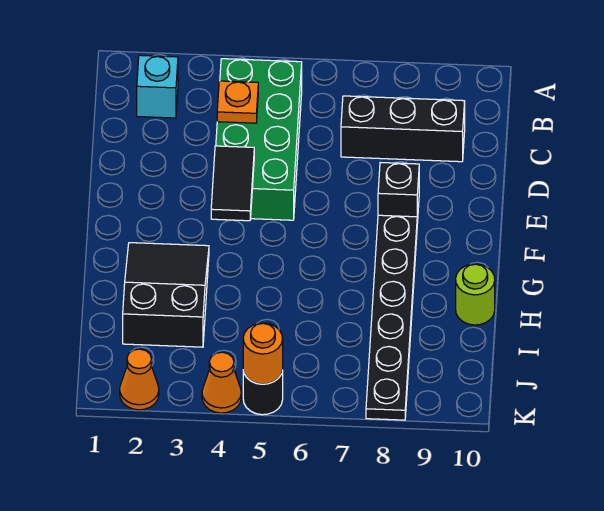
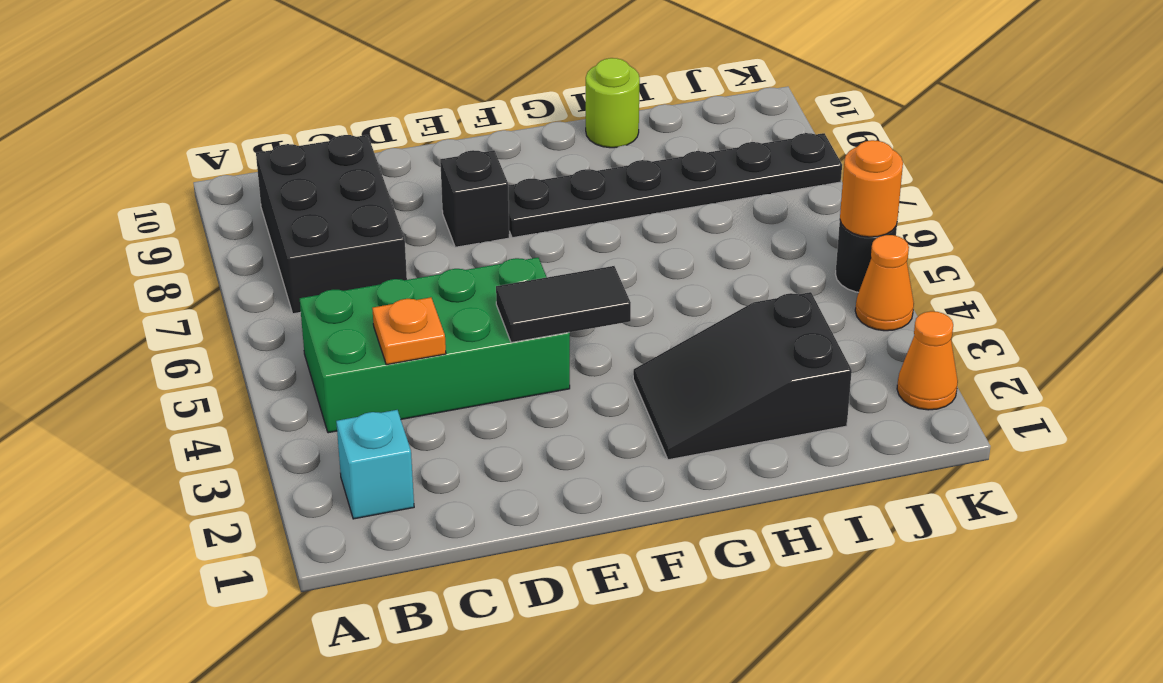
black 1x3 brick [341,96,465,162] -> black 2x3 brick [256,135,407,314]

